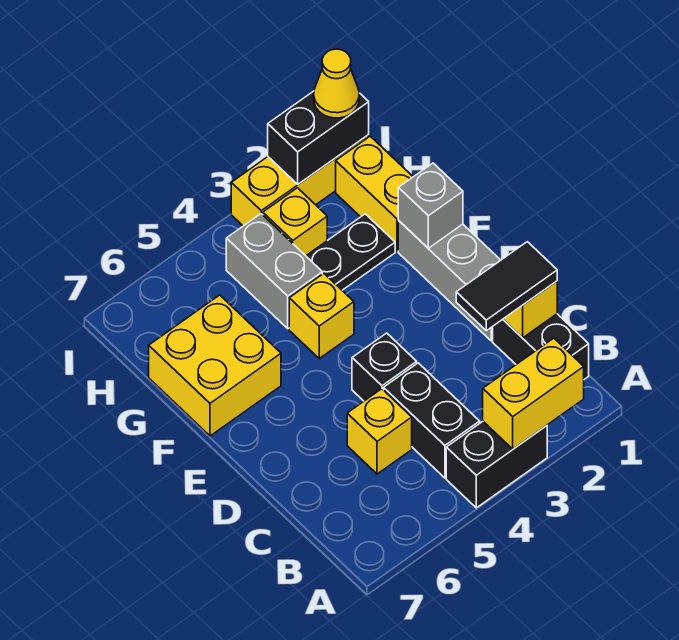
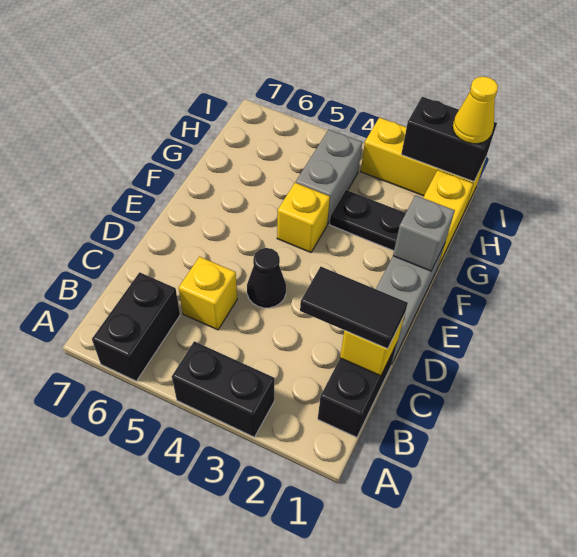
yellow 1x2 brick [483,338,584,449] -> none
black 1x2 brick [384,363,480,478] -> black 1x2 brick moved to [92,272,180,381]
black 1x1 brick [352,333,417,401] -> black 1x1 cone [247,248,286,308]
yellow 2x2 brick [149,295,281,436] -> none
yellow 1x1 brick [263,188,327,256] -> none

